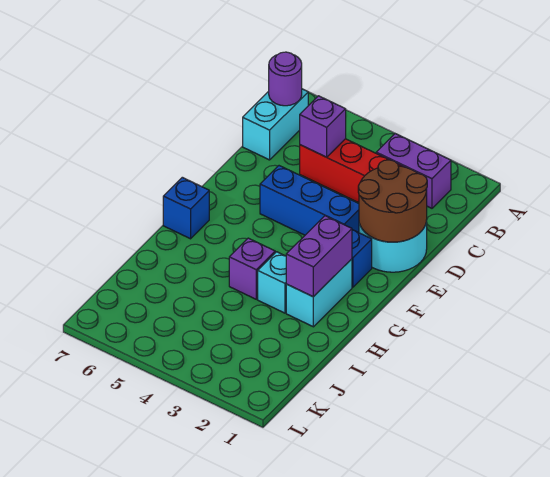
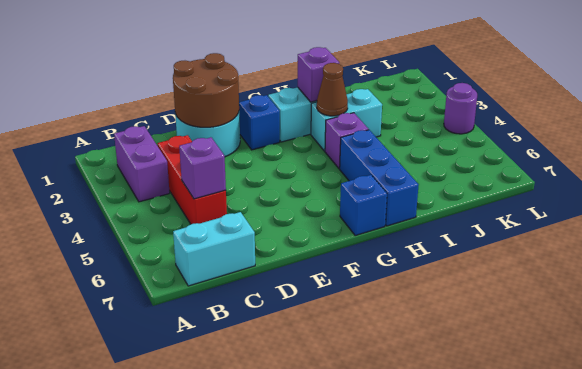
purple 1x1 round brick [269,52,302,106] -> purple 1x1 round brick moved to [444,83,477,134]
blue 1x3 brick [260,166,359,235] -> blue 1x3 brick moved to [340,130,419,226]
purple 1x2 brick [286,216,352,297] -> purple 1x1 brick [298,47,339,102]
cyan 1x1 brick [258,252,286,313] -> cyan 1x2 brick [311,89,382,151]
none -> brown 1x1 cone [317,63,348,116]

